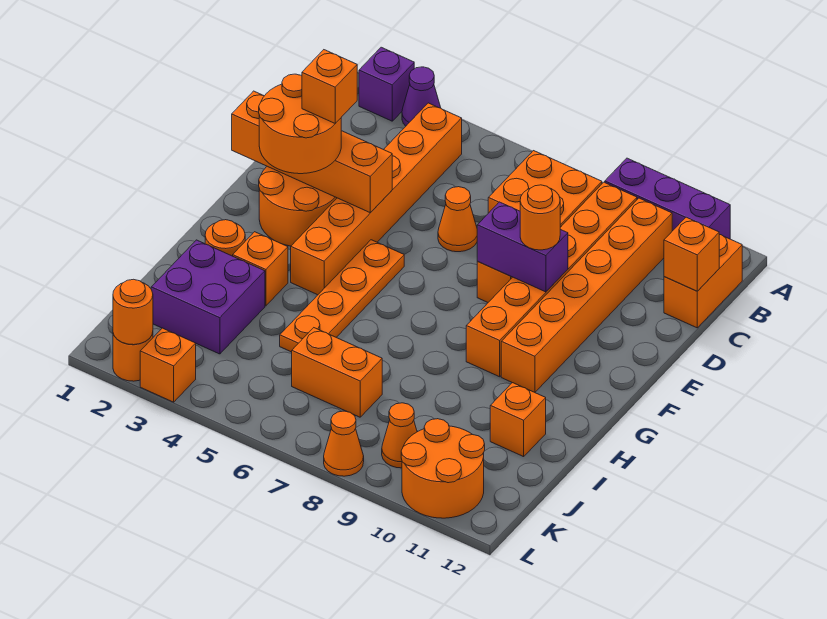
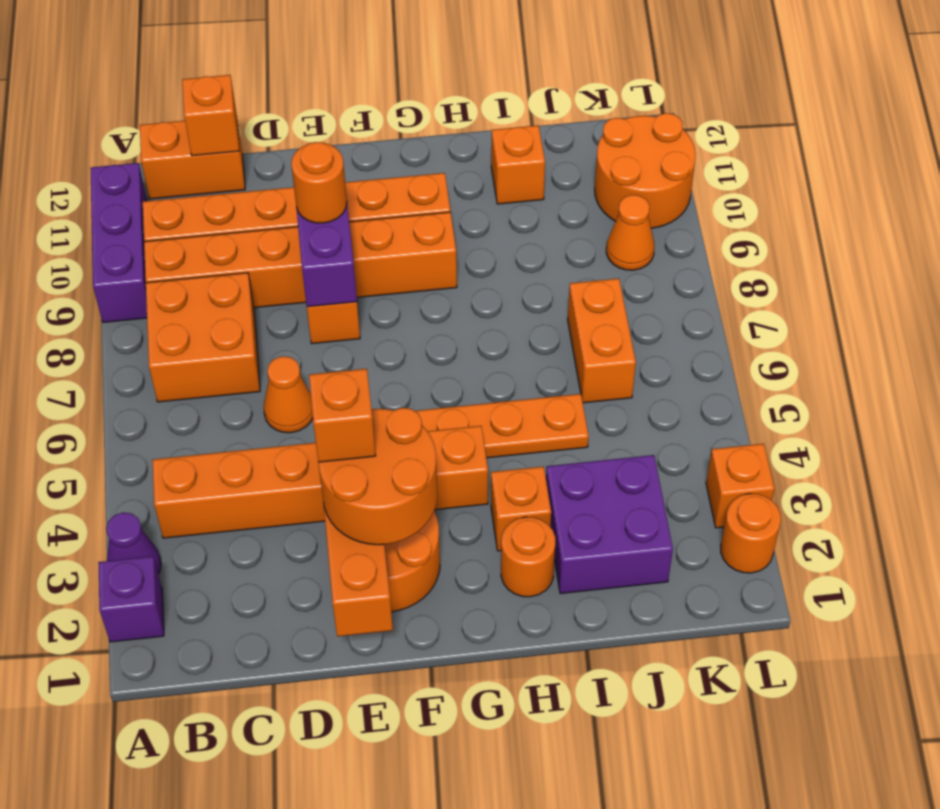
orange 1x1 round brick [113,279,153,345] -> none
orange 1x1 cone [324,411,364,476] -> none

